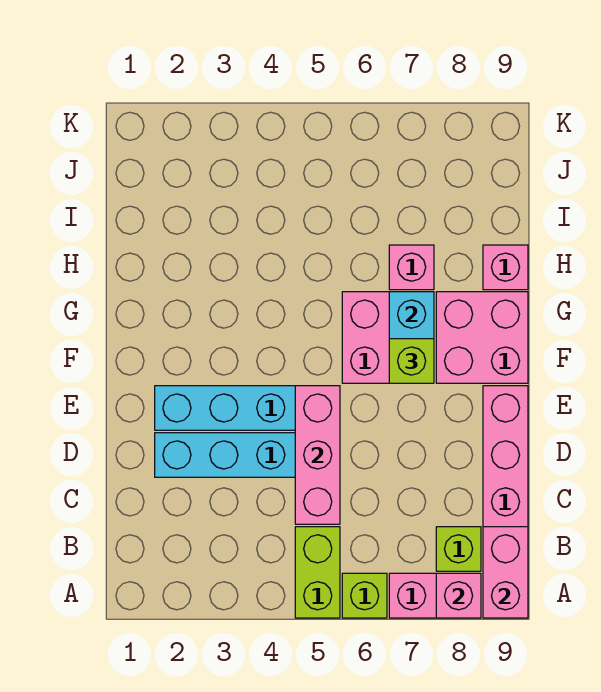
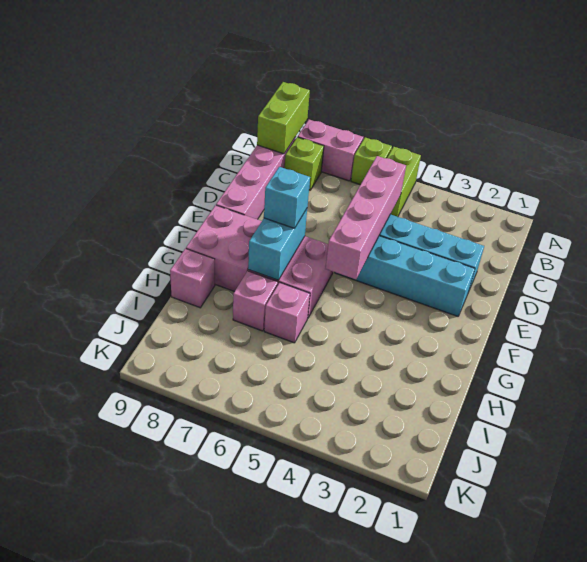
pink 1x1 brick [436,573,481,618] -> pink 1x1 brick moved to [264,282,310,343]
pink 1x2 brick [483,527,528,618] -> lime 1x2 brick [257,82,310,154]
pink 1x3 brick [295,386,340,524] -> pink 1x4 brick [326,156,406,279]
lime 1x1 brick [389,339,434,383] -> cyan 1x1 brick [264,167,310,228]

